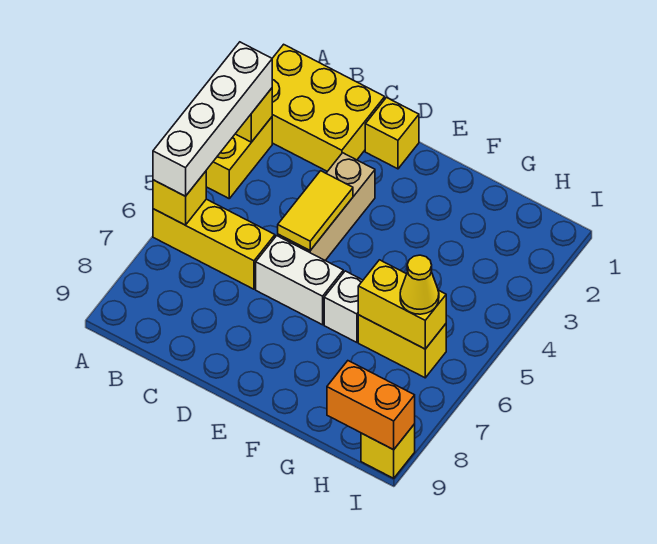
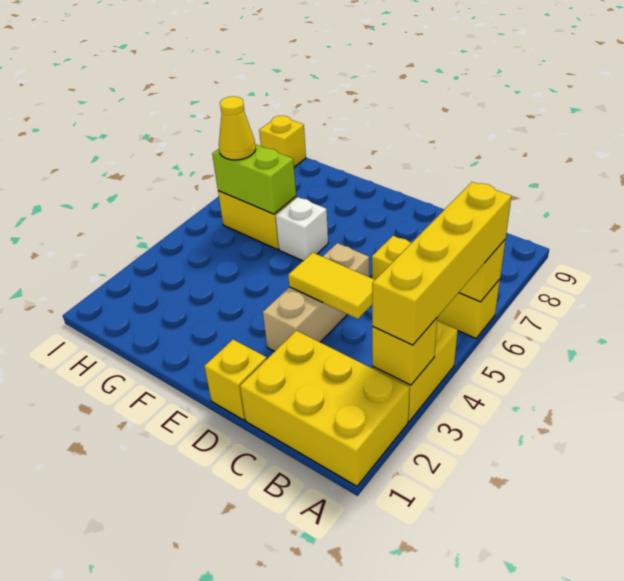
white 1x4 brick [153,42,272,196] -> yellow 1x4 brick [372,182,511,345]
yellow 1x2 tile [278,171,353,250] -> yellow 1x2 tile turned to [288,252,374,319]
white 1x2 brick [256,236,343,325] -> none
yellow 1x2 brick [358,260,446,349] -> lime 1x2 brick [212,144,296,214]
orange 1x2 brick [327,361,415,450] -> none

